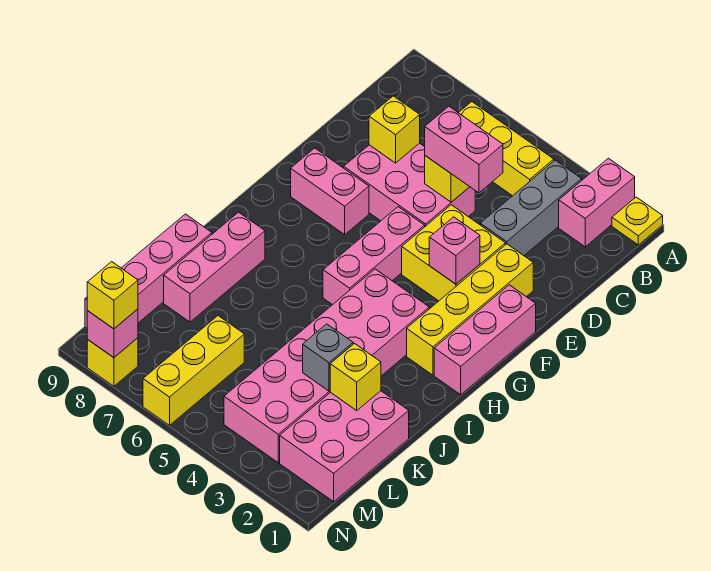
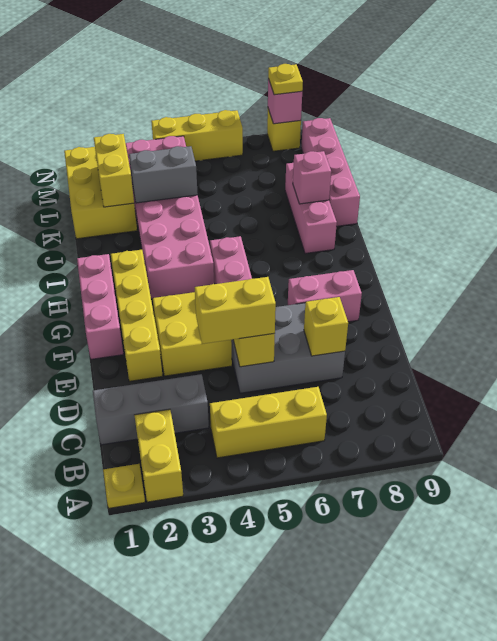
pink 1x2 brick [559,158,635,247] -> yellow 1x2 brick [134,409,183,502]
grey 1x3 brick [480,160,582,255] -> grey 1x3 brick turned to [93,374,209,445]
pink 1x2 brick [425,106,503,193] -> yellow 1x2 brick [195,277,276,344]
pink 2x3 brick [344,143,475,226] -> grey 2x3 brick [231,303,345,393]
pink 1x1 brick [429,217,480,284] -> pink 1x1 brick moved to [293,151,331,204]
pink 2x3 brick [280,391,409,502] -> yellow 2x3 brick [64,147,137,239]
yellow 1x1 brick [330,344,381,410] -> yellow 1x2 brick [94,134,134,207]
grey 1x1 brick [303,324,353,391] -> grey 1x2 brick [129,146,198,203]
yellow 1x3 brick [143,316,244,425] -> yellow 1x3 brick turned to [151,110,243,161]
yellow 1x1 brick [87,262,138,329] -> yellow 1x1 plate [268,64,303,95]

